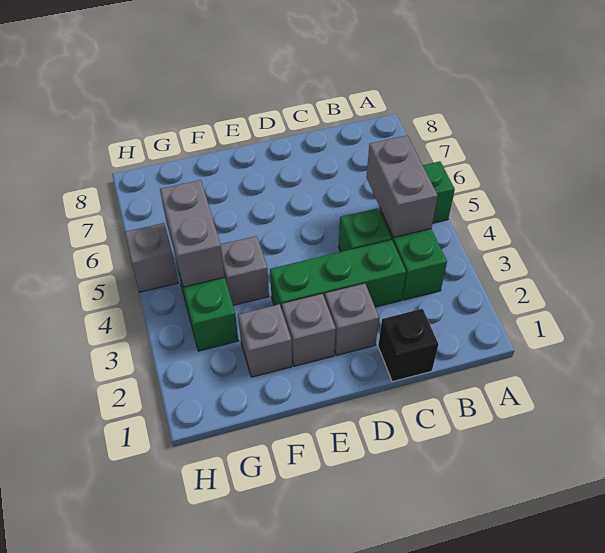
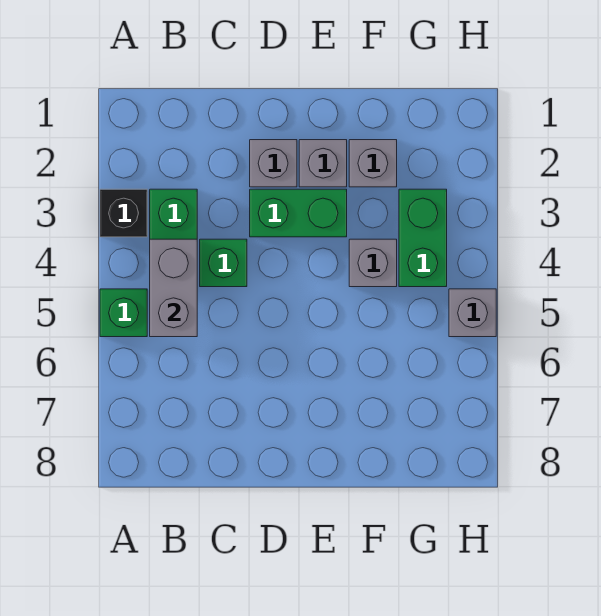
black 1x1 brick [378,309,438,382] -> black 1x1 brick moved to [100,189,147,237]
green 1x3 brick [270,240,406,310] -> green 1x2 brick [250,189,347,237]
grey 1x2 brick [160,180,225,287] -> none

